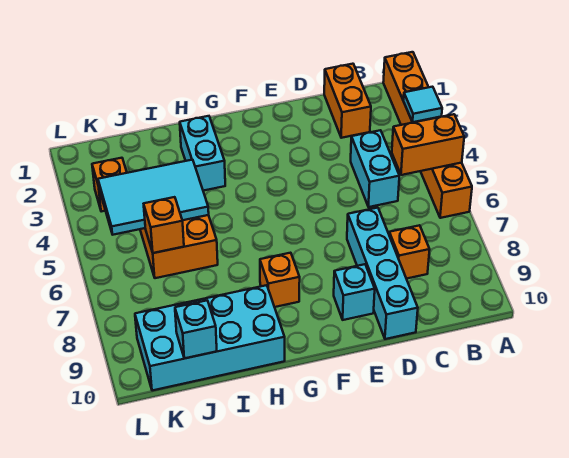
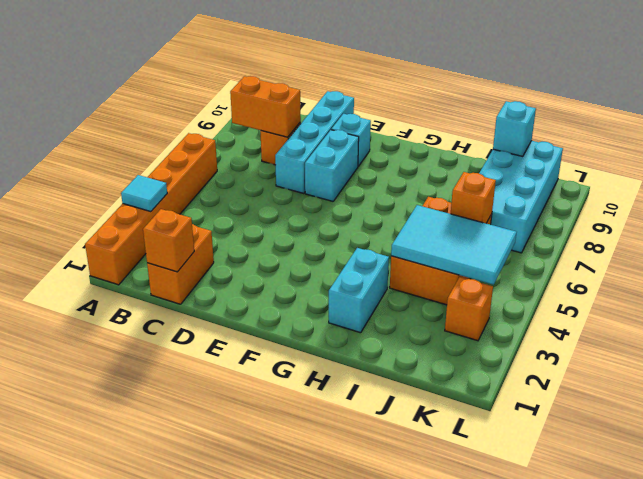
orange 1x2 brick [392,114,464,175] -> orange 1x2 brick moved to [230,76,301,137]
cyan 1x2 brick [351,130,399,207] -> cyan 1x2 brick moved to [305,130,359,201]
orange 1x1 brick [260,253,300,307] -> orange 1x1 brick moved to [143,209,194,272]
cyan 2x4 brick [135,285,285,391] -> cyan 2x4 brick turned to [479,141,563,253]

